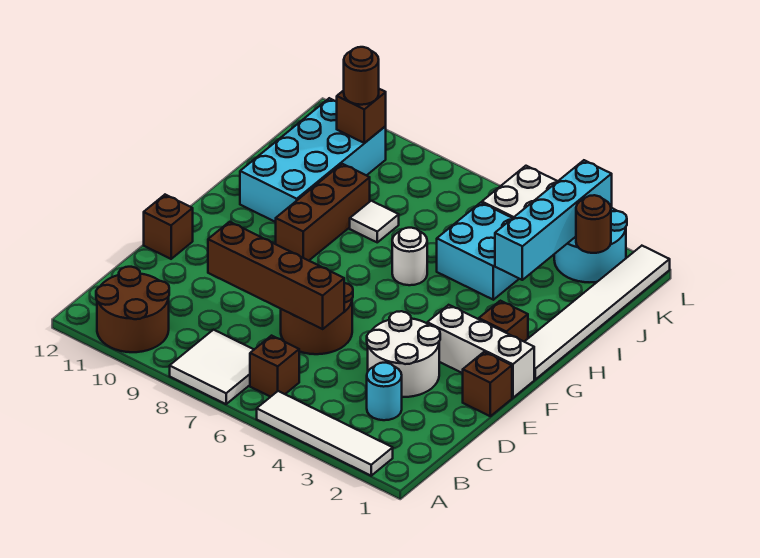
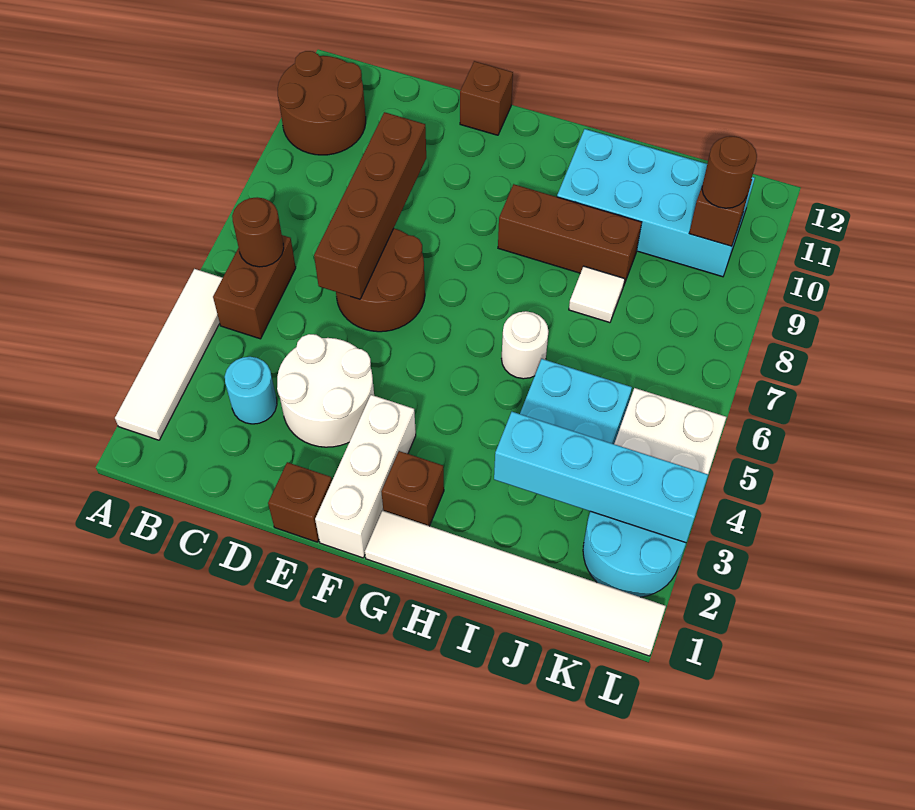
white 2x2 tile [170,330,254,404] -> none
brown 1x1 brick [250,336,299,397] -> brown 1x2 brick [213,235,296,339]
brown 1x1 round brick [576,195,611,253] -> brown 1x1 round brick moved to [232,197,284,267]

